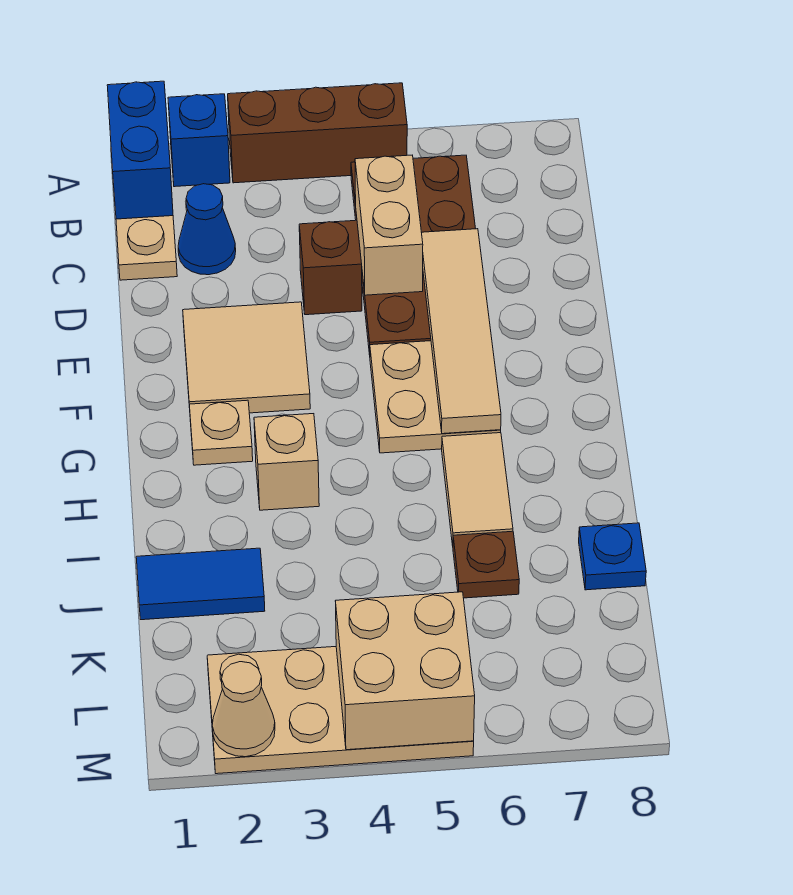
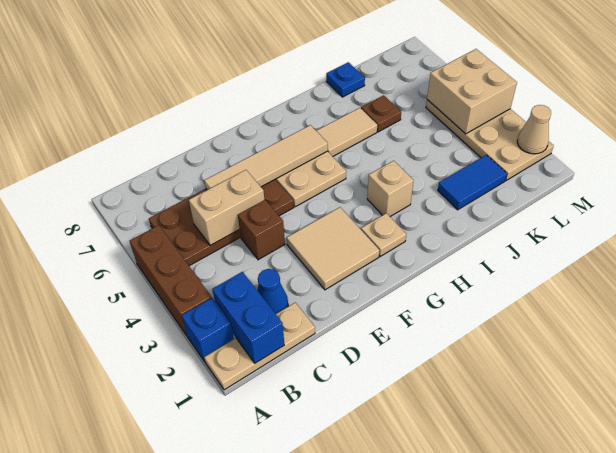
blue 1x2 brick [107,81,173,219] -> blue 1x2 brick turned to [212,272,284,363]
blue 1x2 tile [136,548,265,620] -> blue 1x2 tile turned to [438,155,507,210]

